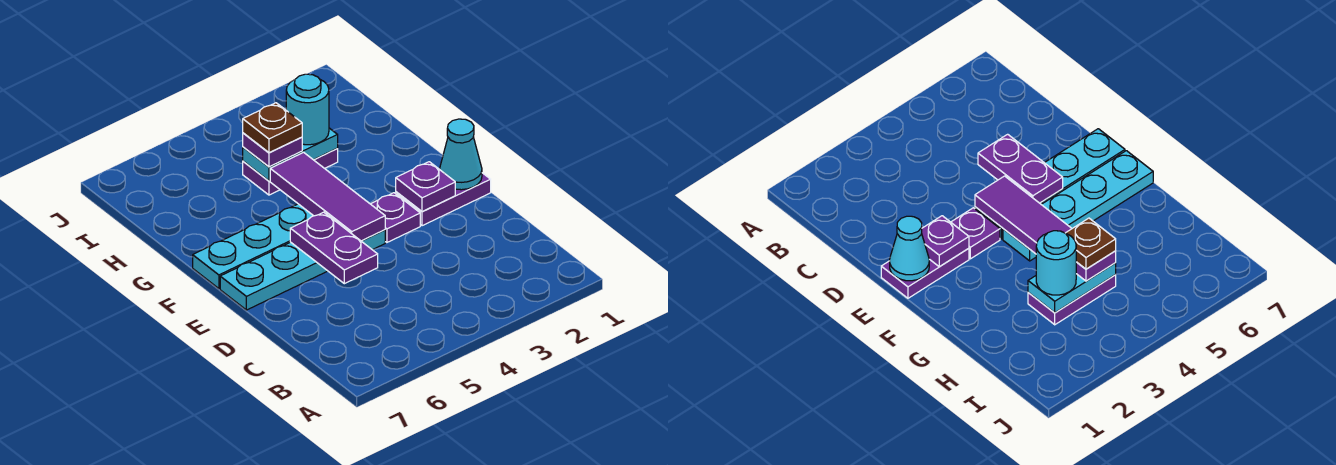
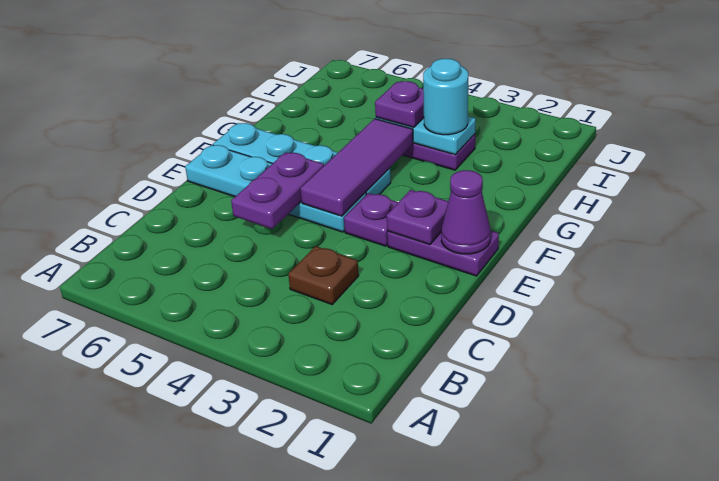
cyan 1x1 cone [440,119,482,190] -> purple 1x1 cone [441,170,491,254]
brown 1x1 plate [243,103,302,153] -> brown 1x1 plate moved to [288,246,359,304]

